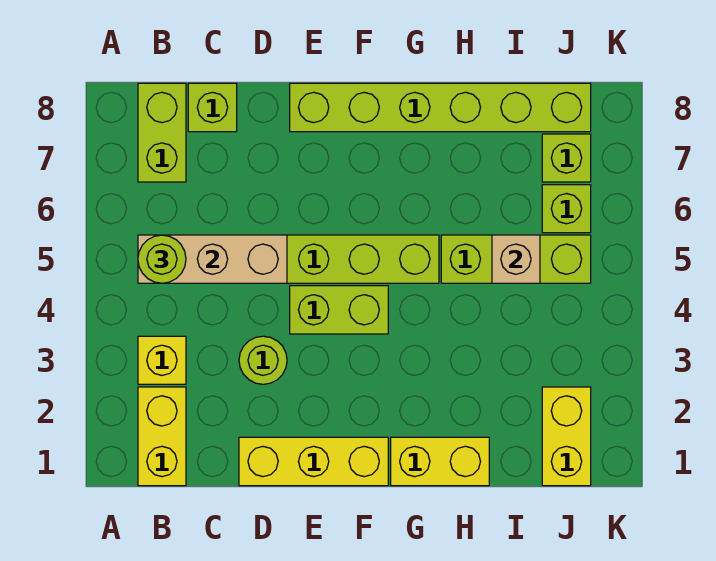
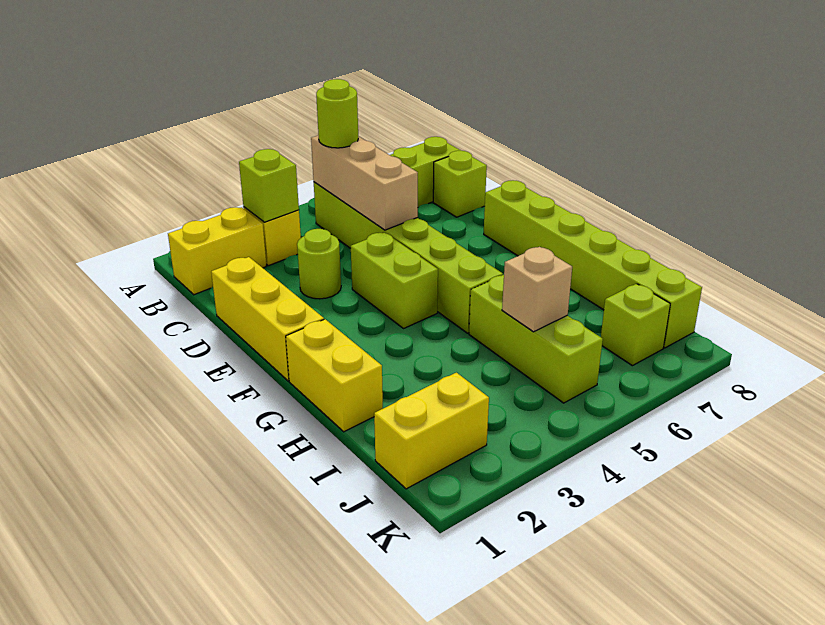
lime 1x1 brick [542,185,591,233] -> lime 1x1 brick moved to [239,149,299,222]

